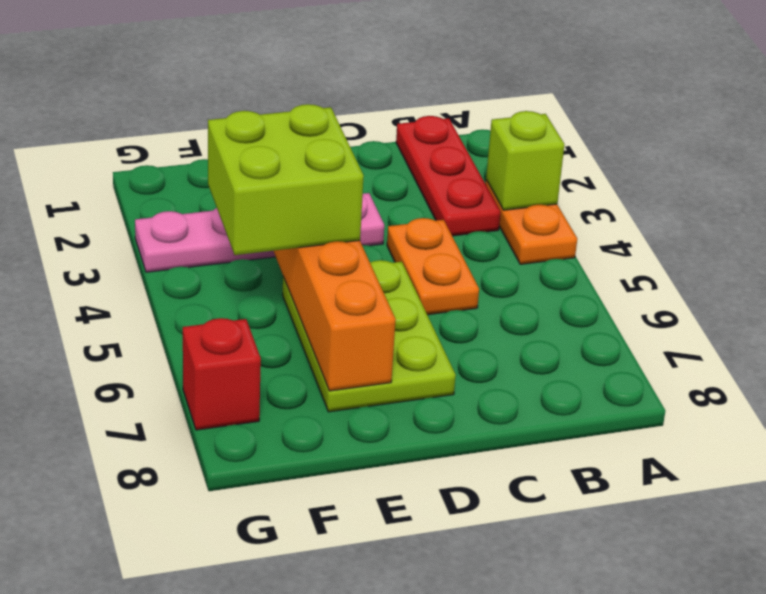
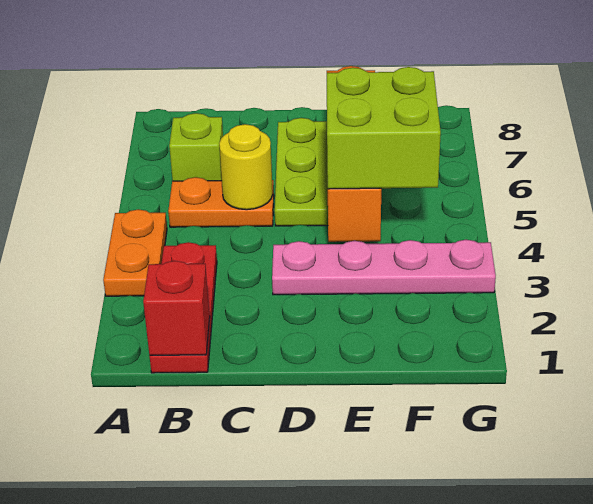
lime 1x1 brick [486,111,564,210] -> lime 1x1 brick moved to [169,113,223,181]
orange 1x2 plate [387,218,479,315] -> orange 1x2 plate turned to [168,177,274,227]
none -> yellow 1x1 round brick [219,124,273,210]
red 1x1 brick [183,318,261,430] -> red 1x1 brick moved to [143,261,210,355]

